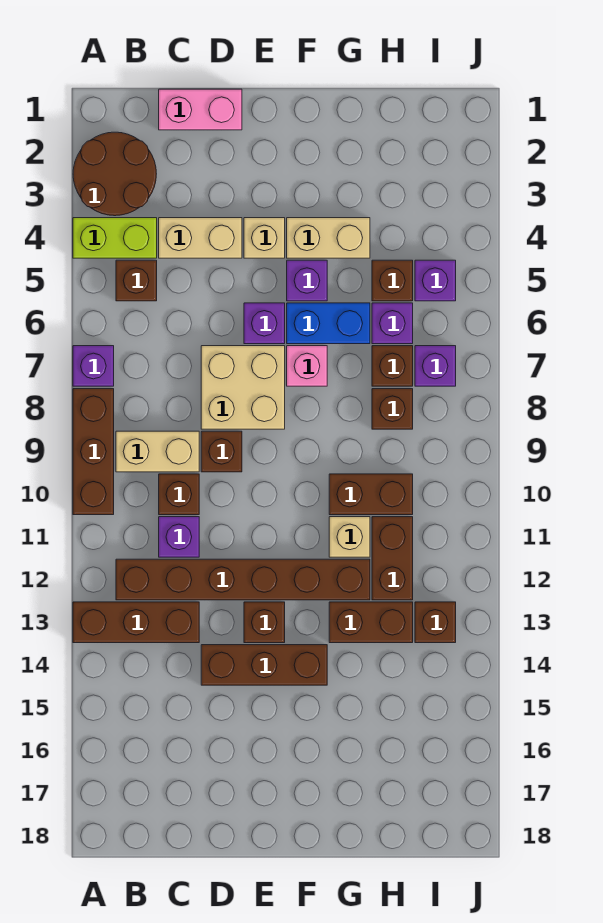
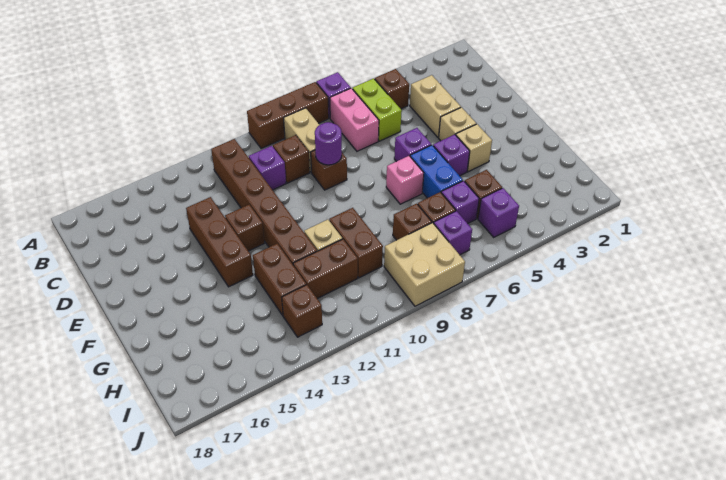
brown 2x2 round brick [73,132,156,216] -> none
lime 1x2 brick [73,218,157,258] -> lime 1x2 brick moved to [353,78,402,141]
brown 1x3 brick [73,602,199,643] -> none
pink 1x2 brick [159,89,242,130] -> pink 1x2 brick moved to [330,88,379,151]
tan 2x2 brick [201,346,285,429] -> tan 2x2 brick moved to [384,223,465,306]
none -> purple 1x1 round brick [315,122,342,165]
tan 1x2 brick [287,218,370,258] -> tan 1x1 brick [456,124,492,172]

